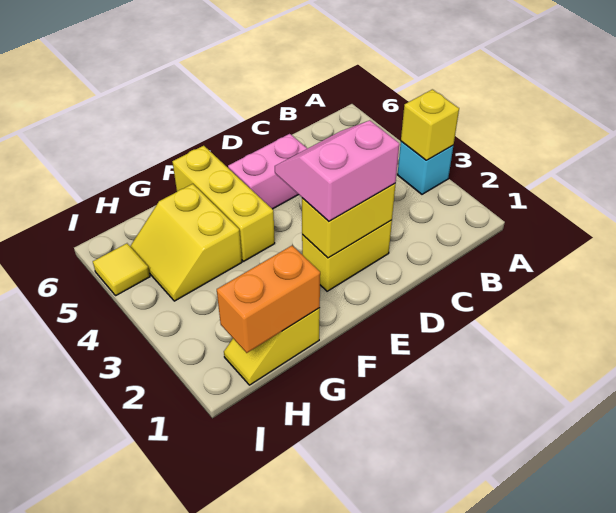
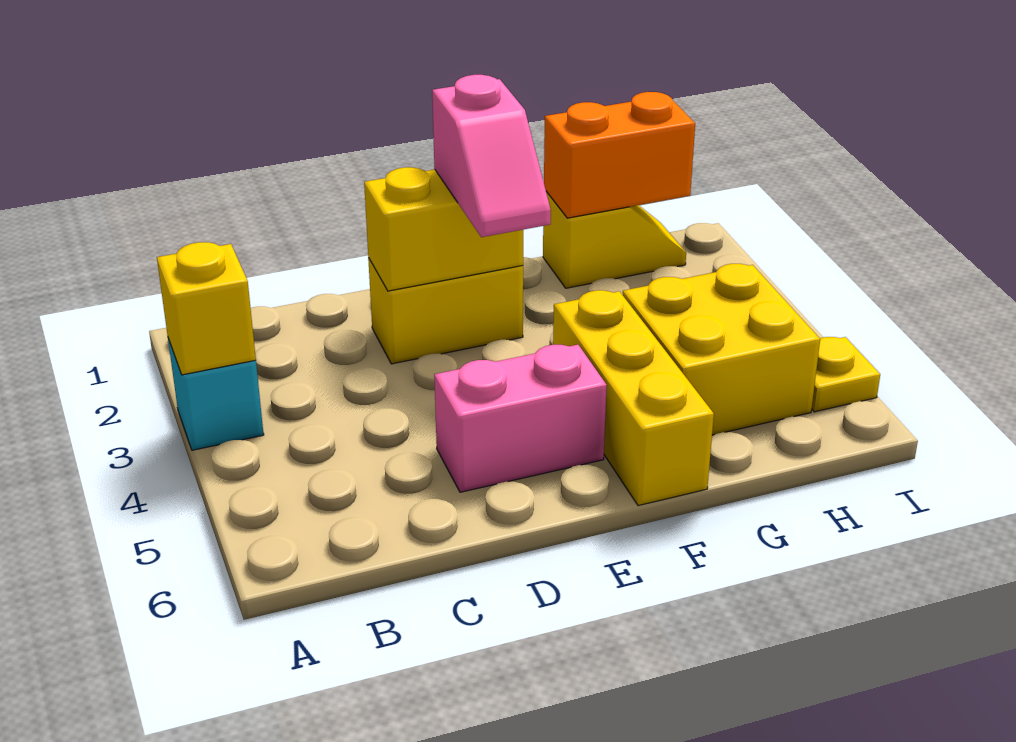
pink 2x2 slope [275,120,399,221] -> pink 1x2 slope [432,75,551,237]
yellow 2x2 slope [130,184,242,301] -> yellow 2x2 brick [623,264,820,435]
yellow 1x1 tile [93,243,150,296] -> yellow 1x1 plate [812,337,880,412]

